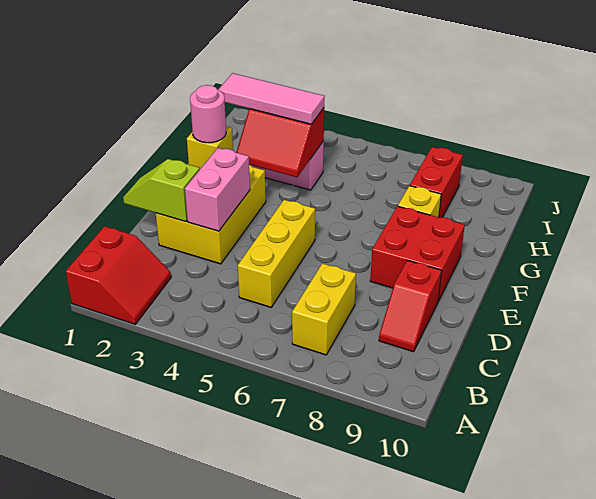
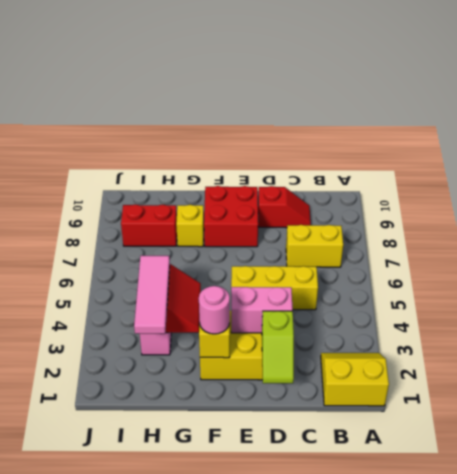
red 2x2 slope [66,226,171,324] -> yellow 2x2 slope [321,353,389,406]

